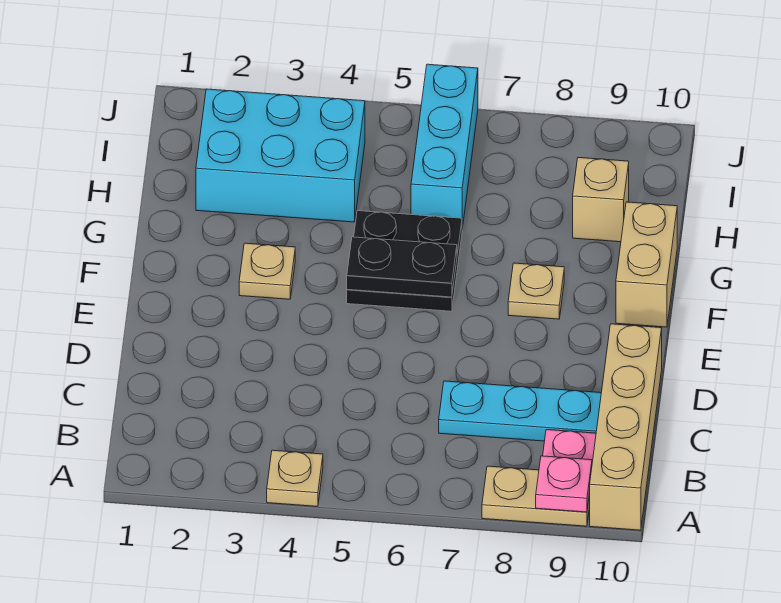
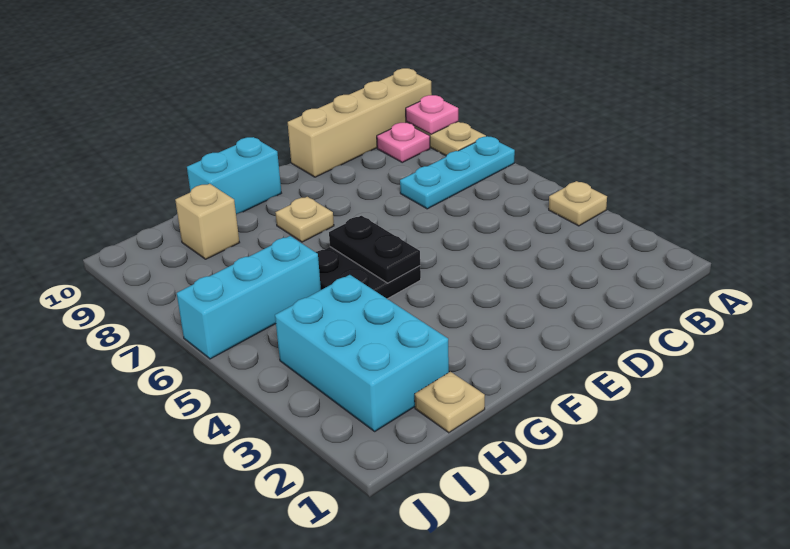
cyan 1x3 plate [439,381,601,441] -> cyan 1x3 plate turned to [400,136,515,209]
tan 1x1 plate [239,243,295,299] -> tan 1x1 plate moved to [415,372,485,433]
tan 1x2 brick [616,202,677,327] -> cyan 1x2 brick [187,137,281,214]

